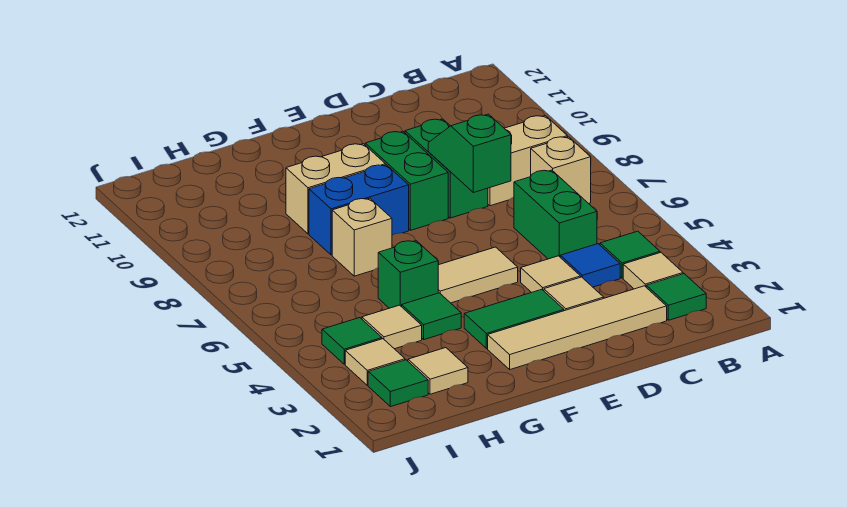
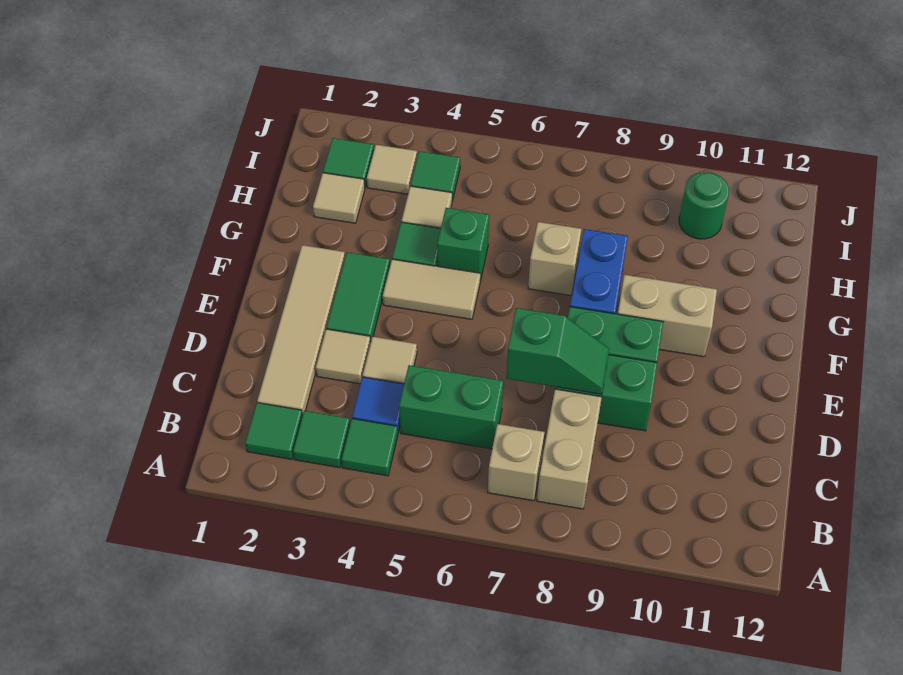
tan 1x1 tile [623,253,683,289] -> green 1x1 tile [293,411,350,468]
tan 1x2 tile [438,247,518,303] -> tan 1x2 tile turned to [383,259,480,319]
tan 1x2 brick [286,144,385,234] -> tan 1x2 brick turned to [618,275,717,357]
none -> green 1x1 round brick [679,172,729,239]

